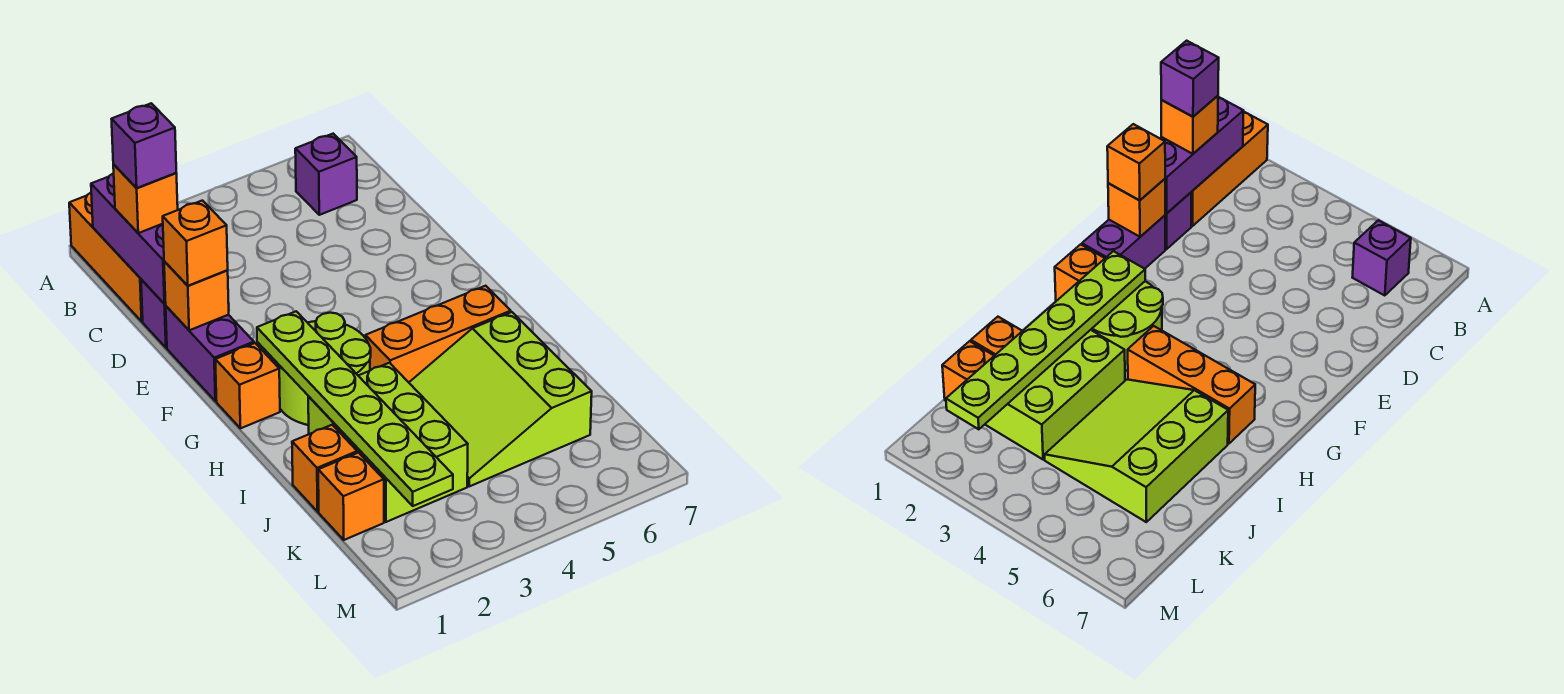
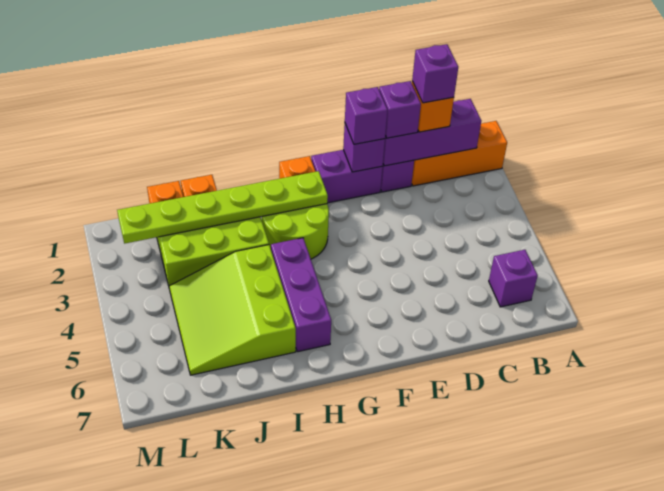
none -> purple 1x1 brick [379,81,421,138]
orange 1x1 brick [164,261,229,330] -> purple 1x1 brick [343,124,385,172]
orange 1x1 brick [163,201,228,286] -> purple 1x1 brick [345,87,388,144]
orange 1x3 brick [365,286,511,382] -> purple 1x3 brick [271,238,331,352]
lime 3x3 slope [409,312,592,486] -> lime 3x3 slope turned to [169,245,296,375]

